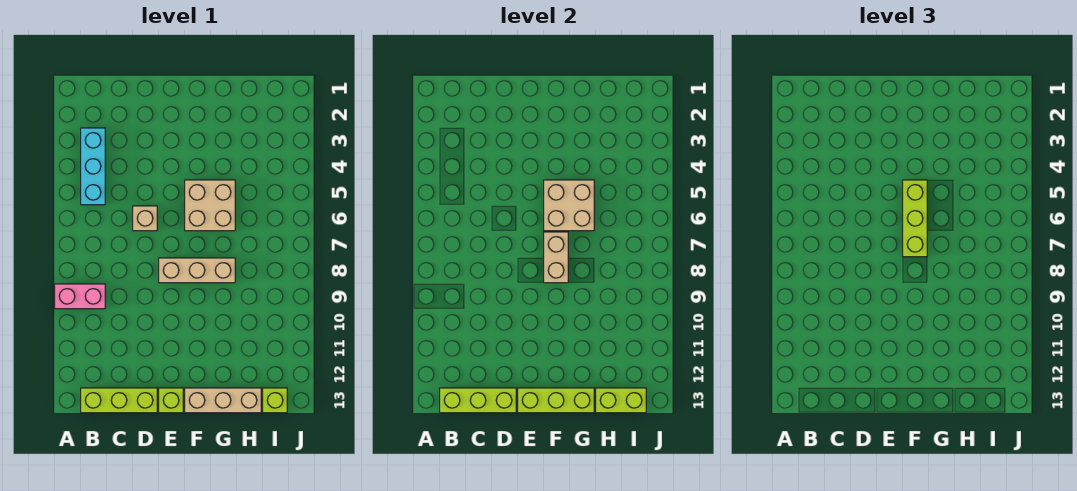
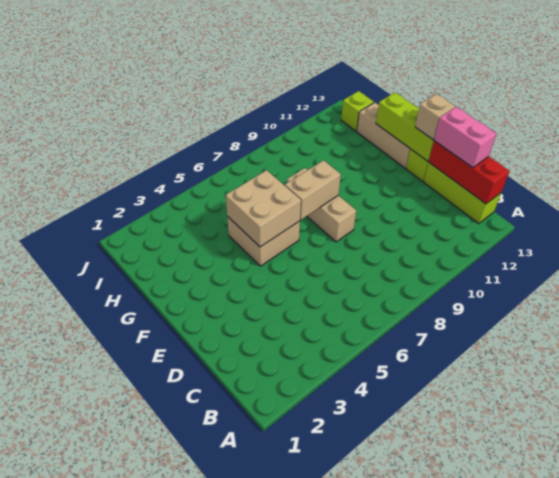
pink 1x2 brick [55,284,105,309] -> pink 1x2 brick moved to [434,107,496,168]
cyan 1x3 brick [81,128,105,205] -> none
lime 1x3 brick [440,388,516,413] -> red 1x3 brick [429,141,509,204]
tan 1x1 brick [133,206,157,231] -> tan 1x1 brick moved to [415,94,455,139]
lime 1x3 brick [903,180,927,257] -> none
lime 1x2 brick [596,388,646,413] -> none

